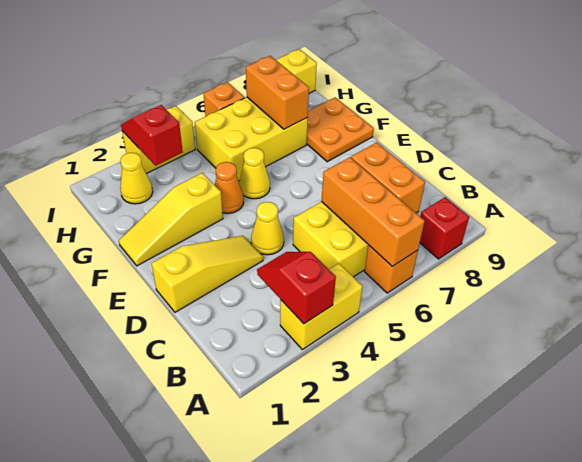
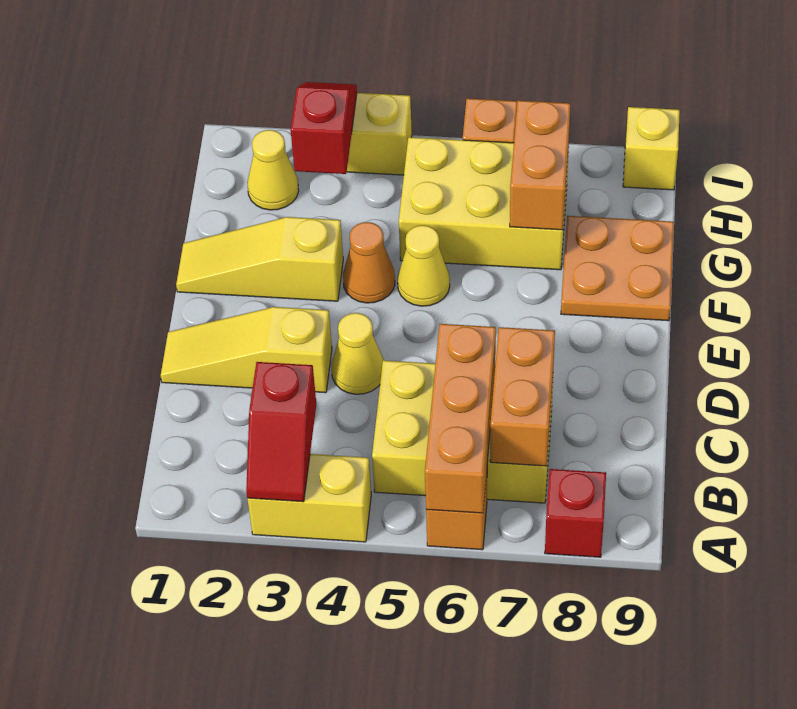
red 1x2 slope [257,252,336,324] -> red 1x2 slope turned to [246,362,316,502]
yellow 1x3 slope [151,236,263,312] -> yellow 1x3 slope turned to [161,307,332,393]

